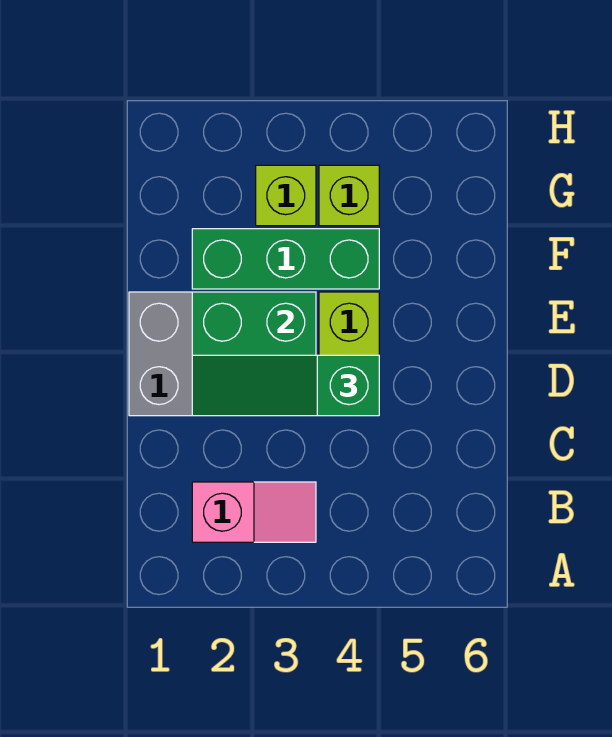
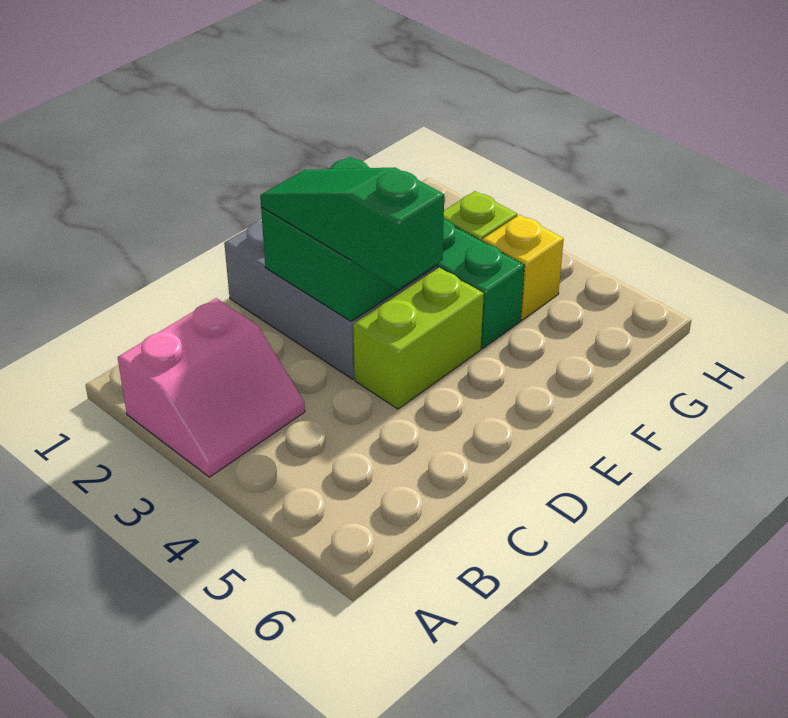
pink 1x2 slope [192,482,316,542] -> pink 2x2 slope [117,298,305,477]
lime 1x1 brick [319,165,379,226] -> yellow 1x1 brick [482,215,564,320]

